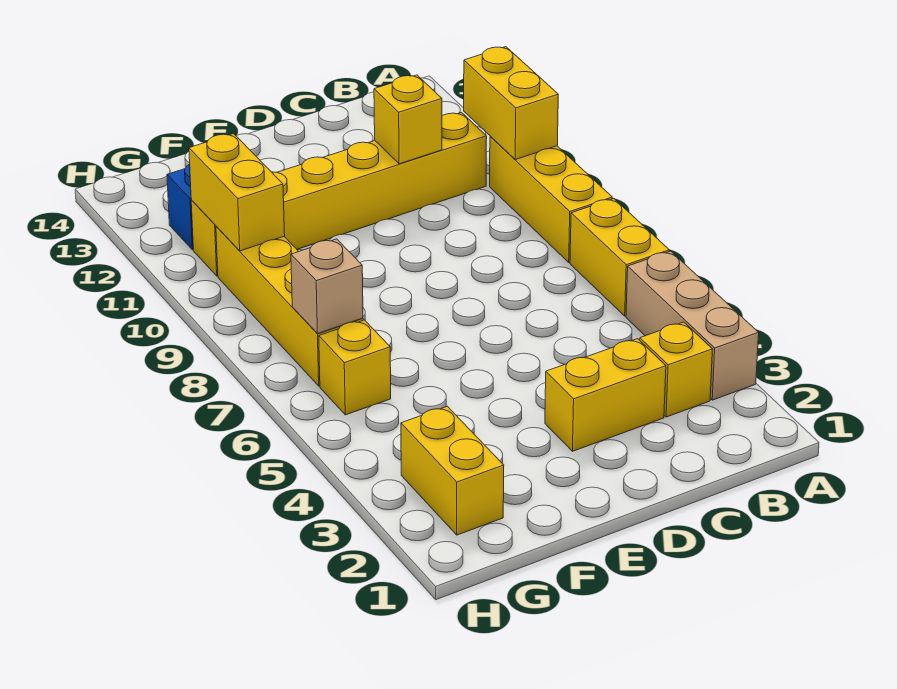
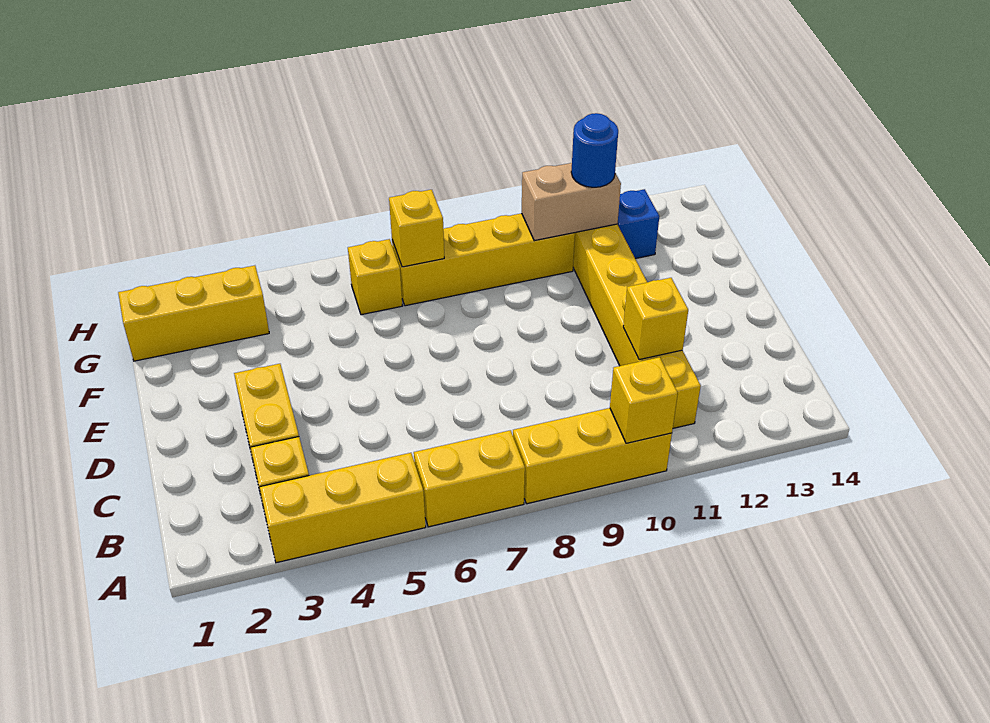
tan 1x3 brick [626,251,759,400] -> yellow 1x3 brick [260,453,426,563]
yellow 1x2 brick [464,47,558,160] -> yellow 1x1 brick [610,357,678,443]
yellow 1x2 brick [401,406,504,535] -> yellow 1x3 brick [118,266,269,361]
tan 1x1 brick [291,239,363,333] -> yellow 1x1 brick [389,190,444,267]
yellow 1x2 brick [189,134,285,251] -> tan 1x2 brick [522,163,621,241]
none -> blue 1x1 round brick [571,113,618,187]

